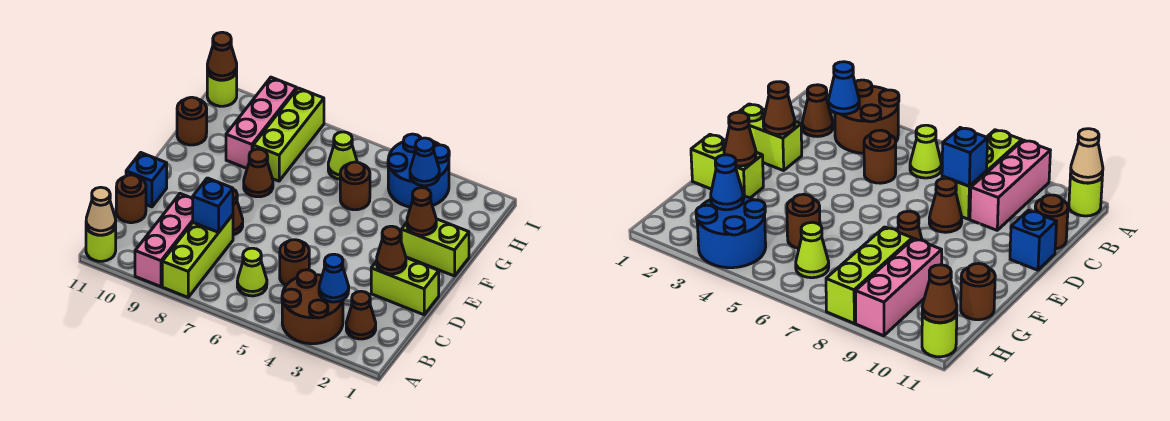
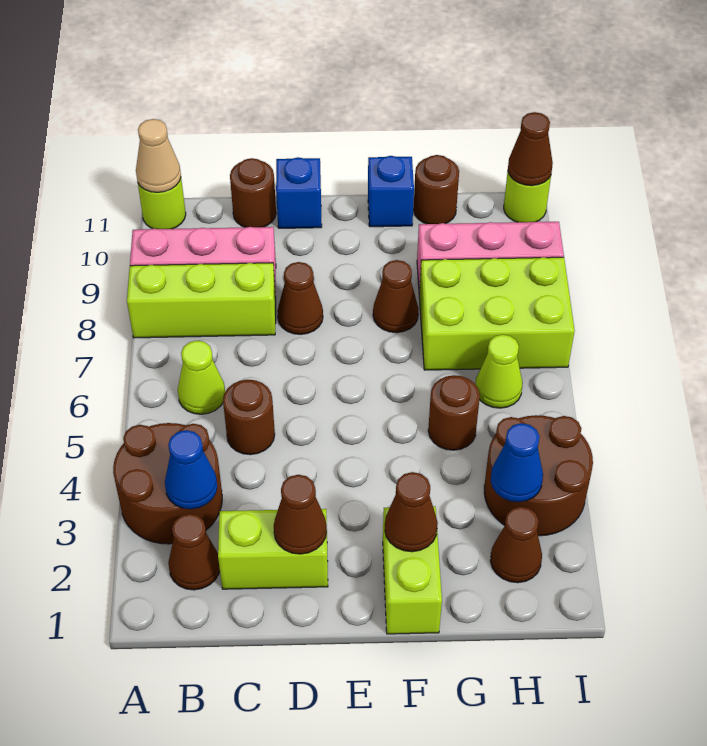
blue 1x1 brick [193,178,233,232] -> blue 1x1 brick moved to [368,156,414,227]
lime 1x2 brick [371,258,439,315] -> lime 1x2 brick turned to [218,509,328,589]
lime 1x3 brick [253,88,324,181] -> lime 2x3 brick [419,257,575,370]
none -> brown 1x1 cone [490,507,542,583]
blue 2x2 round brick [388,134,449,207] -> brown 2x2 round brick [484,415,593,536]

